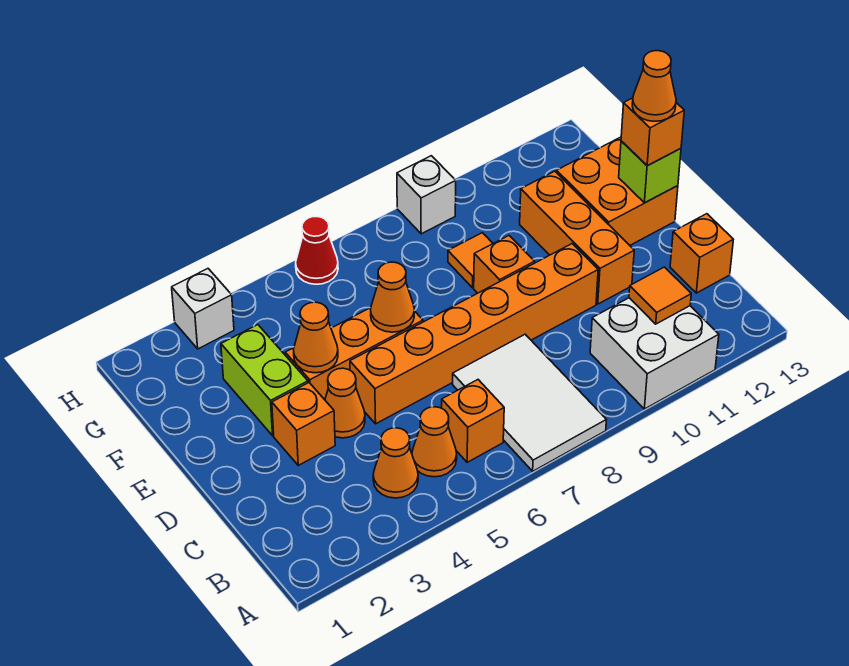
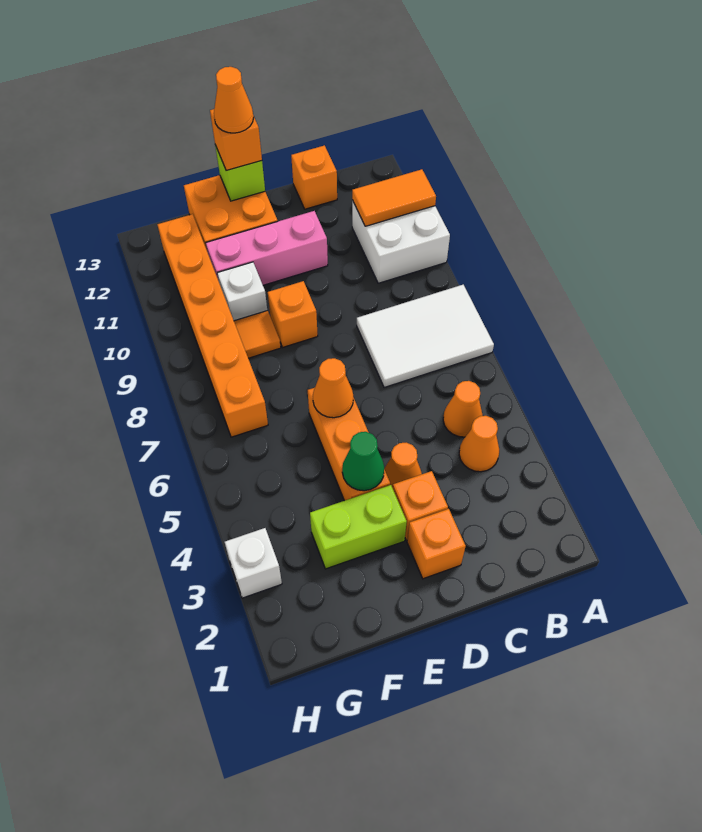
orange 1x1 brick [442,380,504,462] -> orange 1x1 brick moved to [407,509,466,579]
orange 1x1 tile [629,267,691,324] -> orange 1x2 tile [352,169,436,226]
orange 1x6 brick [350,244,598,424] -> orange 1x6 brick moved to [157,214,268,437]
orange 1x3 brick [520,171,634,304] -> pink 1x3 brick [206,211,328,285]
orange 1x1 cone [294,302,338,373] -> green 1x1 cone [342,432,384,491]
red 1x1 cone [296,217,338,284] -> none
white 1x1 brick [397,156,456,234] -> white 1x1 brick moved to [217,262,267,321]

